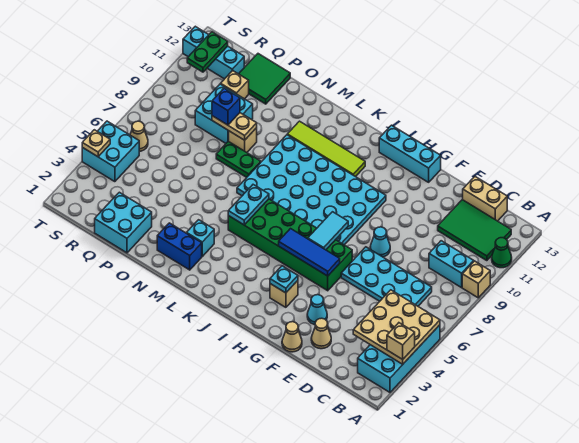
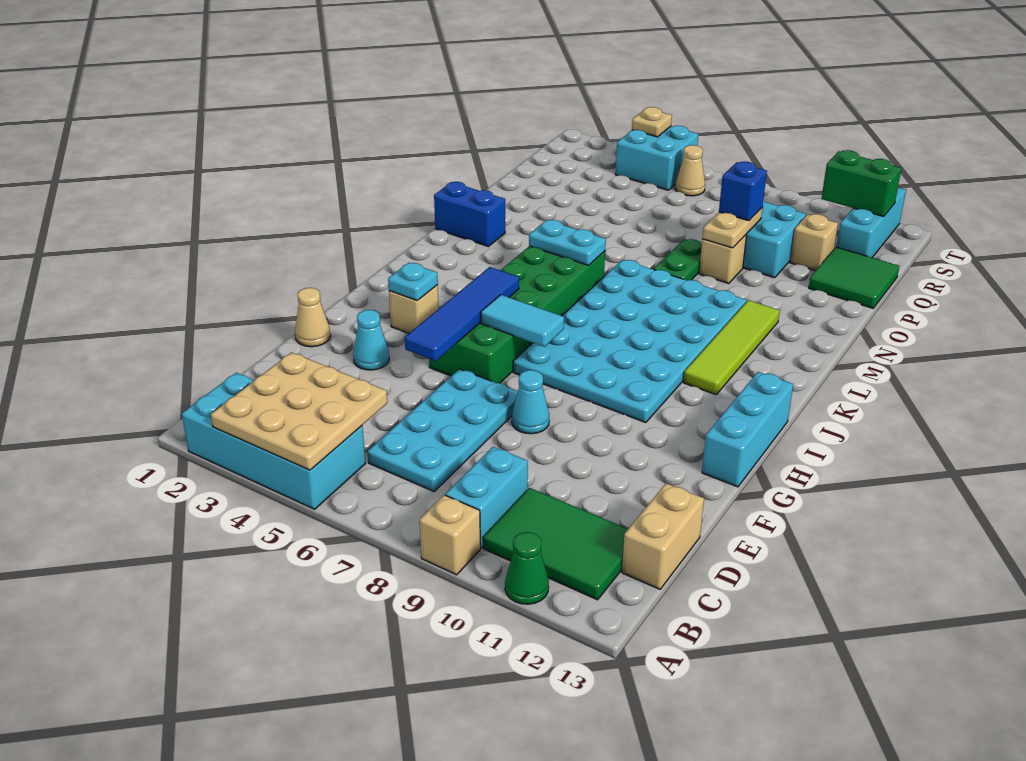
tan 1x1 brick [387,323,415,359] -> none
green 2x3 tile [438,200,511,261] -> green 2x3 tile turned to [483,488,628,600]
tan 1x1 cone [311,318,331,349] -> none
blue 1x3 tile [279,229,340,276] -> blue 1x4 tile [405,267,519,361]
blue 1x2 brick [157,223,202,270] -> blue 1x2 brick turned to [434,182,505,246]
cyan 1x1 brick [187,220,214,256] -> none
cyan 2x2 brick [95,192,152,253] -> none
green 1x2 plate [187,32,228,72] -> green 1x2 brick [821,150,901,216]

